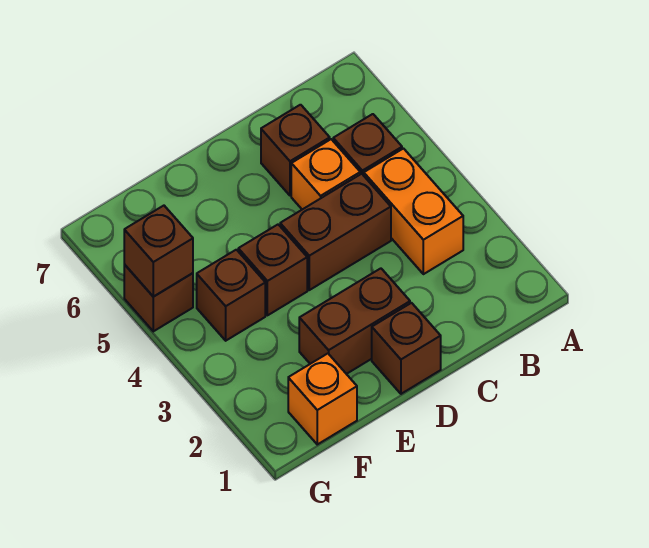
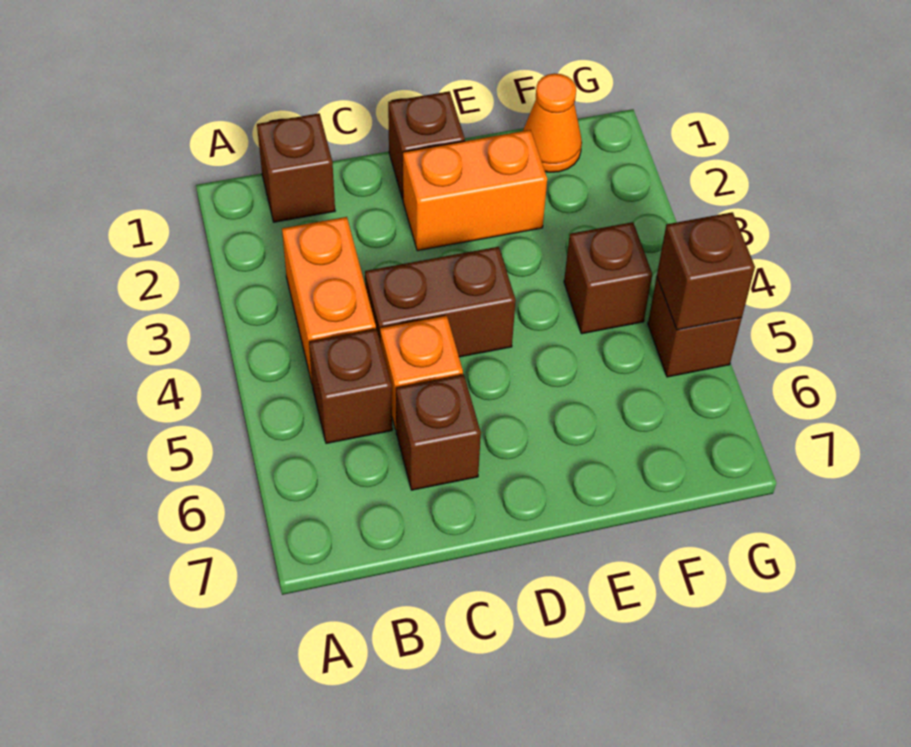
brown 1x2 brick [299,268,410,374] -> orange 1x2 brick [403,130,547,251]
brown 1x1 brick [238,225,307,315] -> brown 1x1 brick moved to [257,113,335,222]
orange 1x1 brick [288,354,357,444] -> orange 1x1 cone [523,73,582,172]

